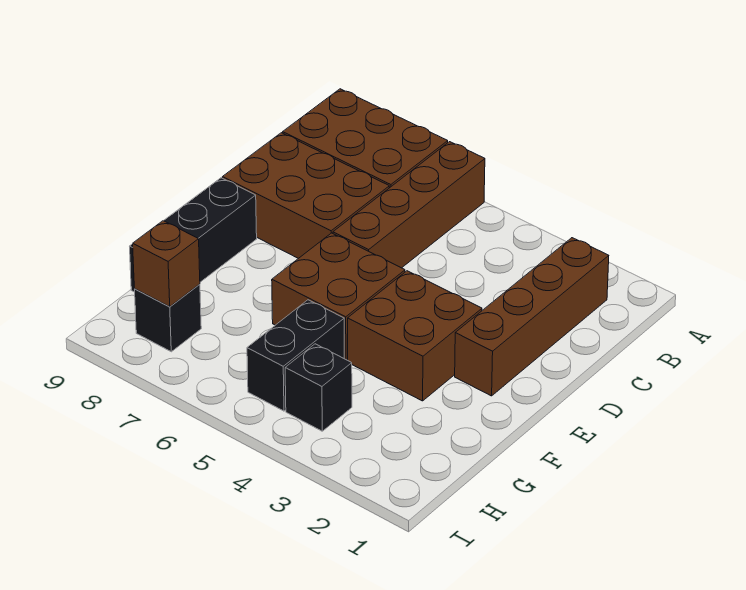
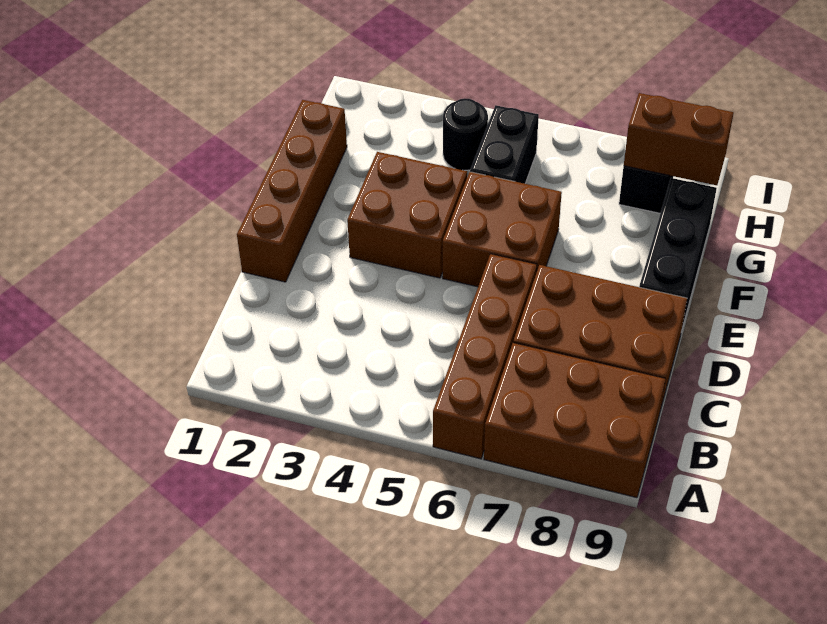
brown 1x4 brick [455,238,609,396] -> brown 1x4 brick moved to [237,100,347,282]
black 1x1 brick [285,344,352,431] -> black 1x1 round brick [443,98,488,170]
brown 1x1 brick [133,221,200,307] -> brown 1x2 brick [624,93,734,185]

